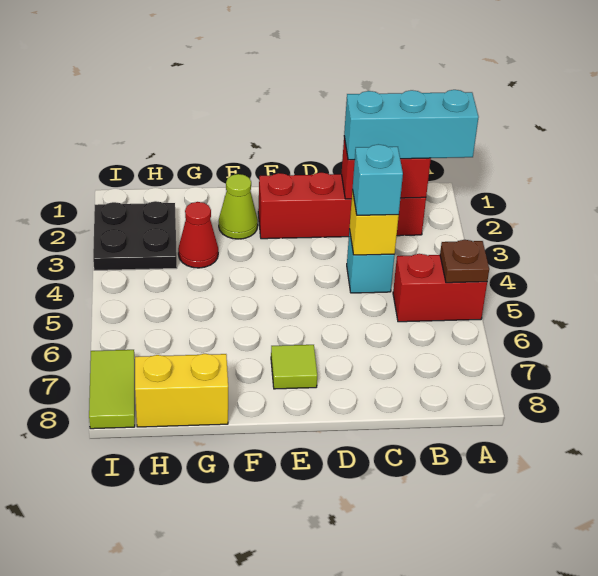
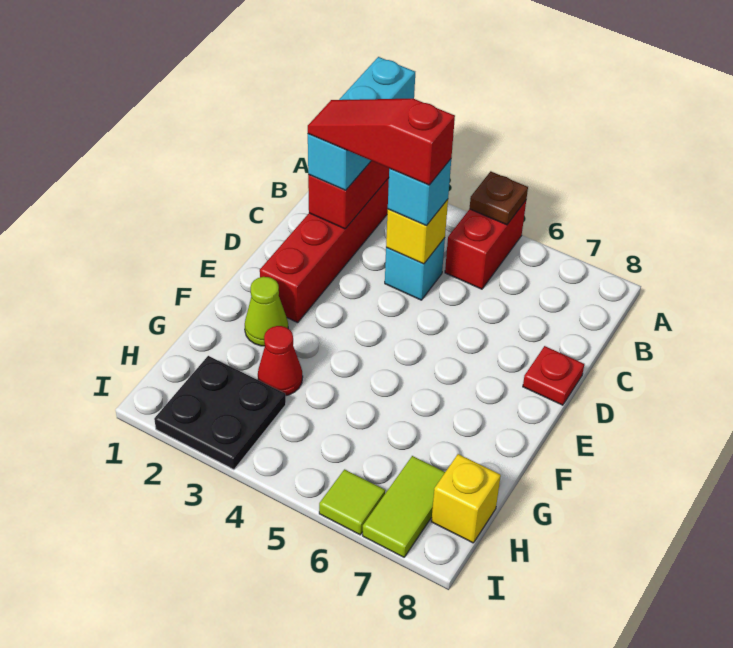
none -> red 1x3 slope [308,99,455,185]
none -> red 1x1 plate [523,346,584,405]
lime 1x1 tile [271,345,317,389] -> lime 1x1 tile moved to [319,469,385,535]
yellow 1x2 brick [135,354,228,427] -> yellow 1x1 brick [431,454,501,543]
lime 1x2 tile [89,350,135,429] -> lime 1x2 tile turned to [363,456,445,557]

